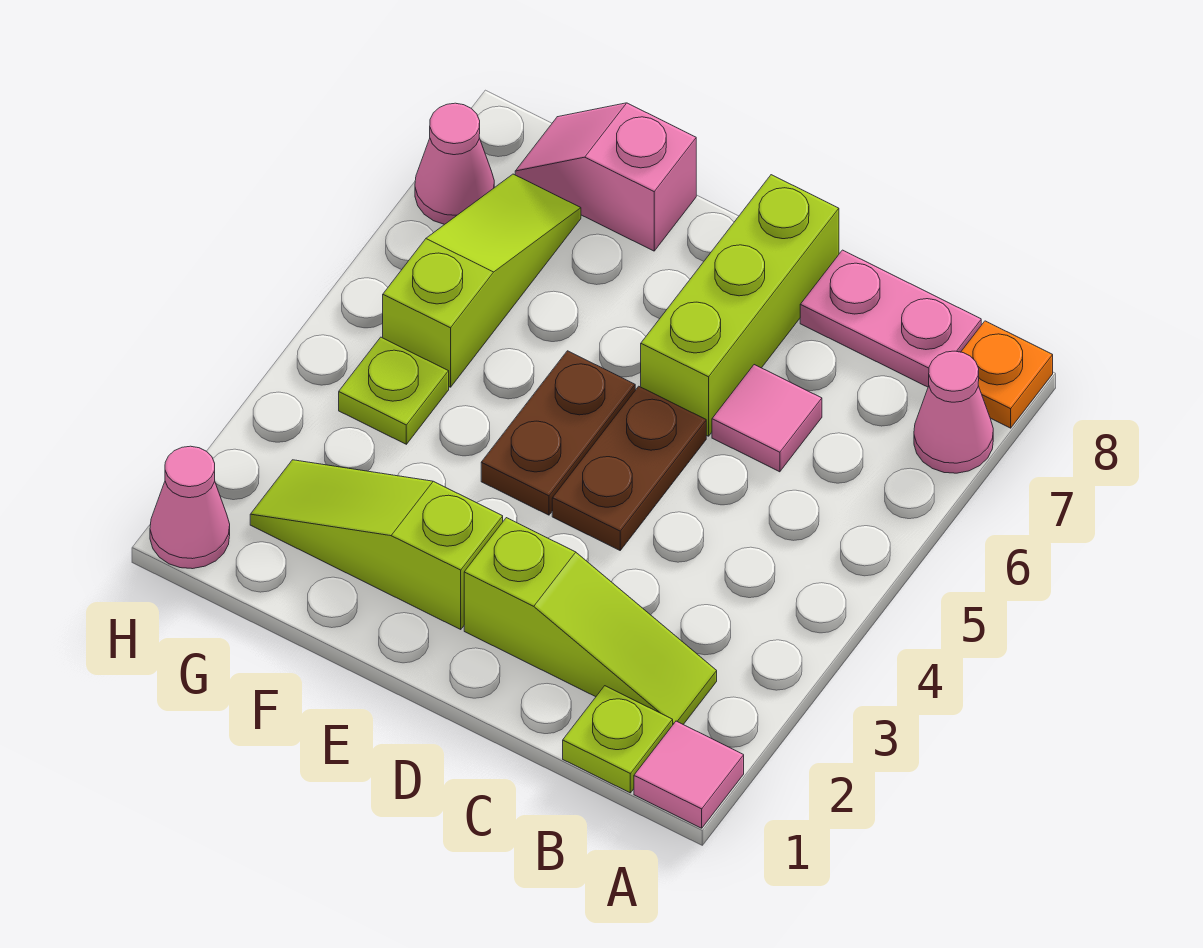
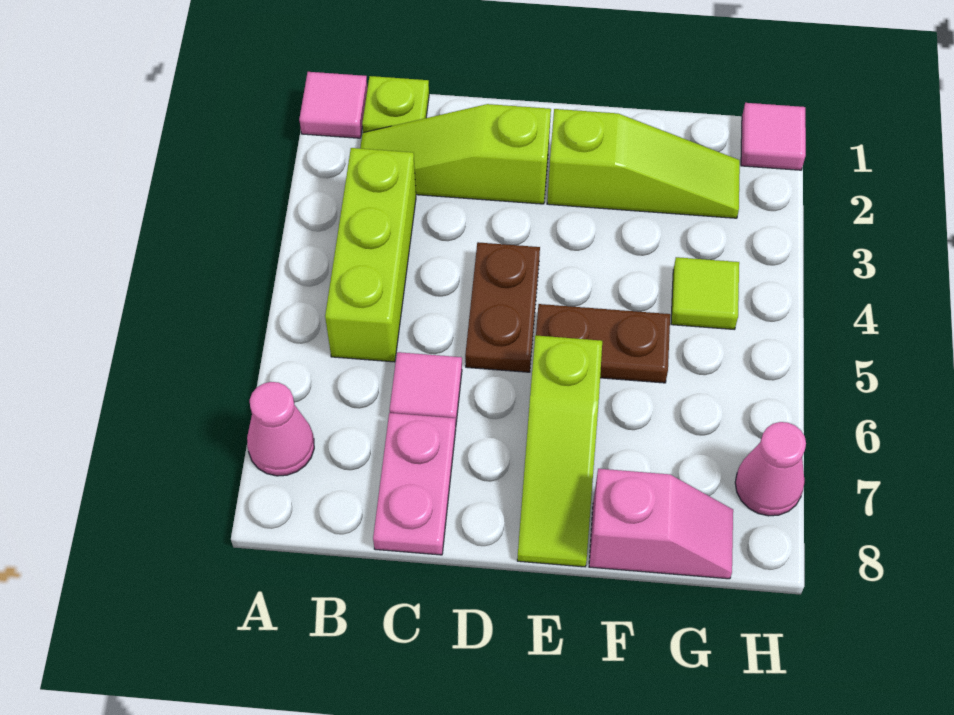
orange 1x1 plate [961,321,1053,428] -> none
pink 1x2 plate [800,250,981,387] -> pink 1x2 plate turned to [373,413,456,555]
lime 1x3 brick [641,175,839,436] -> lime 1x3 brick moved to [325,148,416,362]
brown 1x2 plate [481,351,635,515] -> brown 1x2 plate turned to [536,304,670,383]
lime 1x1 plate [339,337,449,444] -> lime 1x1 tile [671,257,739,330]
lime 1x3 slope [383,174,581,387] -> lime 1x3 slope moved to [517,335,602,567]
pink 1x1 cone [150,446,230,569] -> pink 1x1 tile [741,103,806,170]

